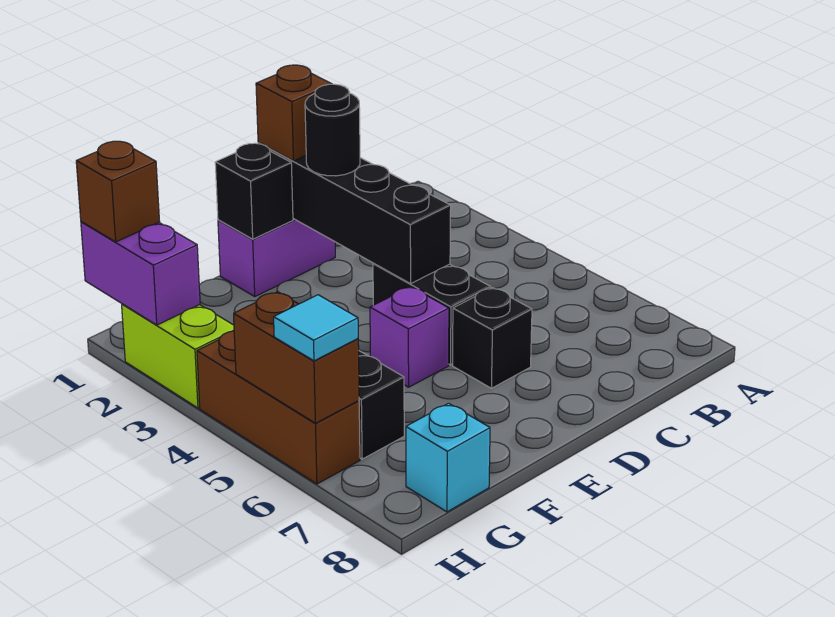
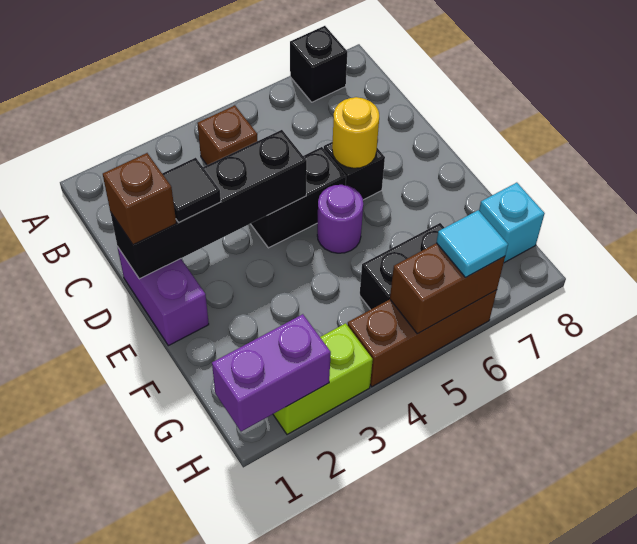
black 1x1 round brick [305,84,360,176] -> black 1x1 tile [162,158,221,222]
none -> yellow 1x1 round brick [332,97,379,168]
black 1x1 brick [215,143,293,239] -> black 1x1 brick moved to [290,26,347,102]
purple 1x1 brick [370,287,449,387] -> purple 1x1 round brick [317,185,363,253]
brown 1x1 brick [76,141,160,242] -> brown 1x1 brick moved to [197,105,257,165]

